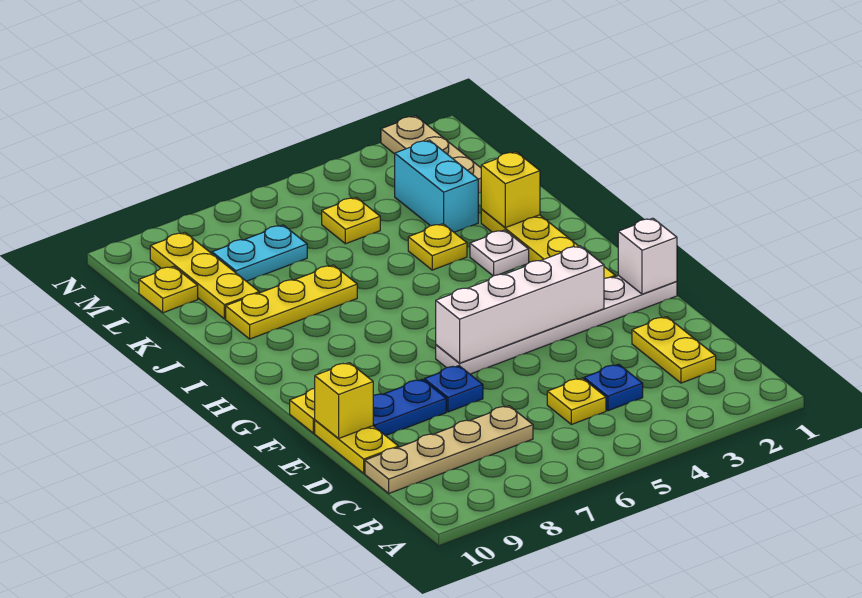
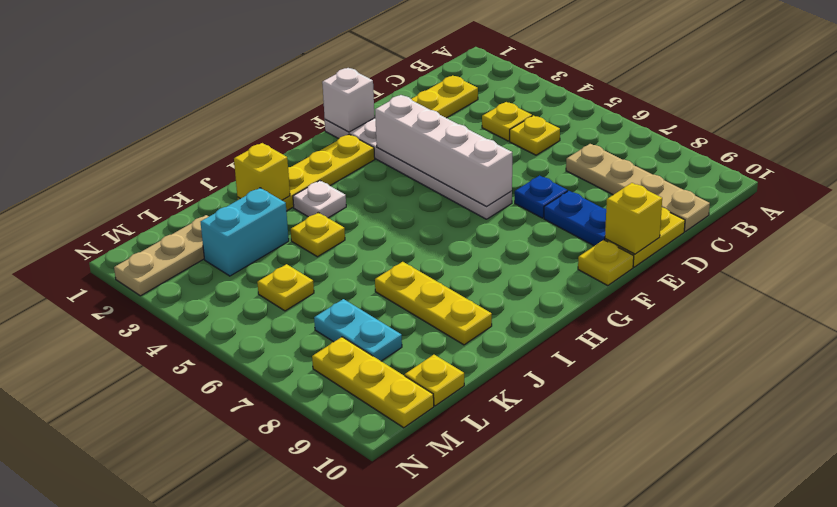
blue 1x1 plate [584,364,643,411] -> yellow 1x1 plate [482,102,532,141]
yellow 1x3 plate [150,233,259,319] -> yellow 1x3 plate turned to [312,337,434,428]

